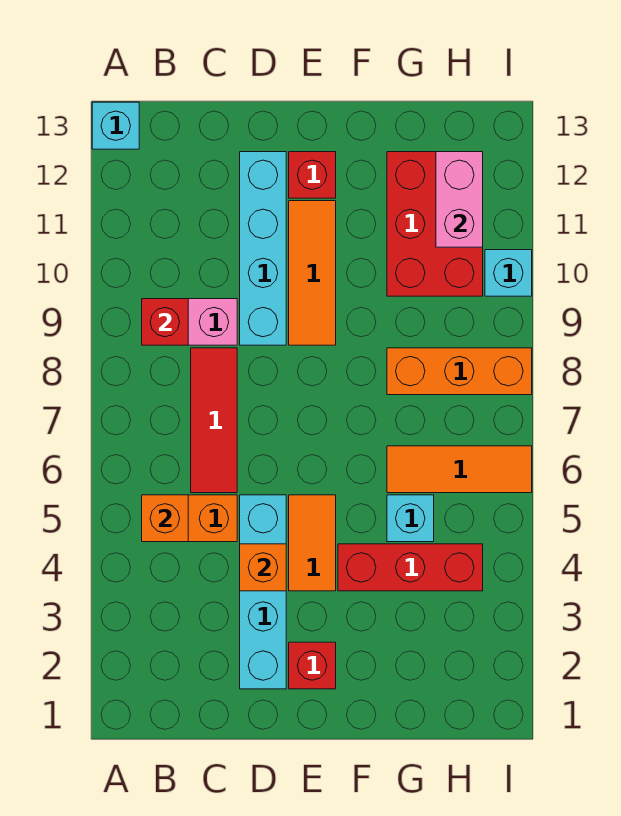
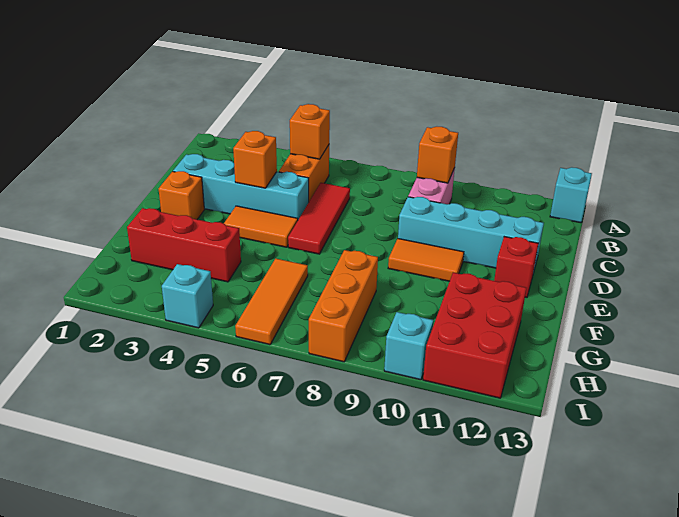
red 1x1 brick [142,299,188,345] -> orange 1x1 brick [417,127,458,183]
red 1x3 tile [191,348,237,493] -> red 1x3 tile turned to [288,183,350,254]
red 1x1 brick [289,642,336,689] -> orange 1x1 brick [159,171,204,219]
orange 1x3 tile [289,201,336,345] -> orange 1x2 tile [388,239,464,281]
red 1x3 brick [338,544,483,591] -> red 1x3 brick turned to [127,208,241,282]
cyan 1x1 brick [387,495,434,542] -> cyan 1x1 brick moved to [162,264,213,328]
red 2x3 brick [387,152,483,296] -> red 2x3 brick turned to [423,272,526,398]
pink 1x2 brick [436,152,483,247] -> none

